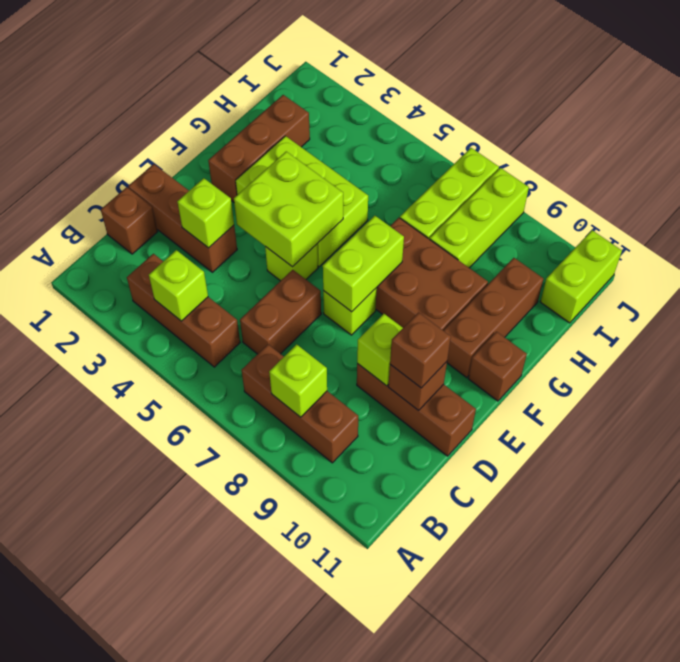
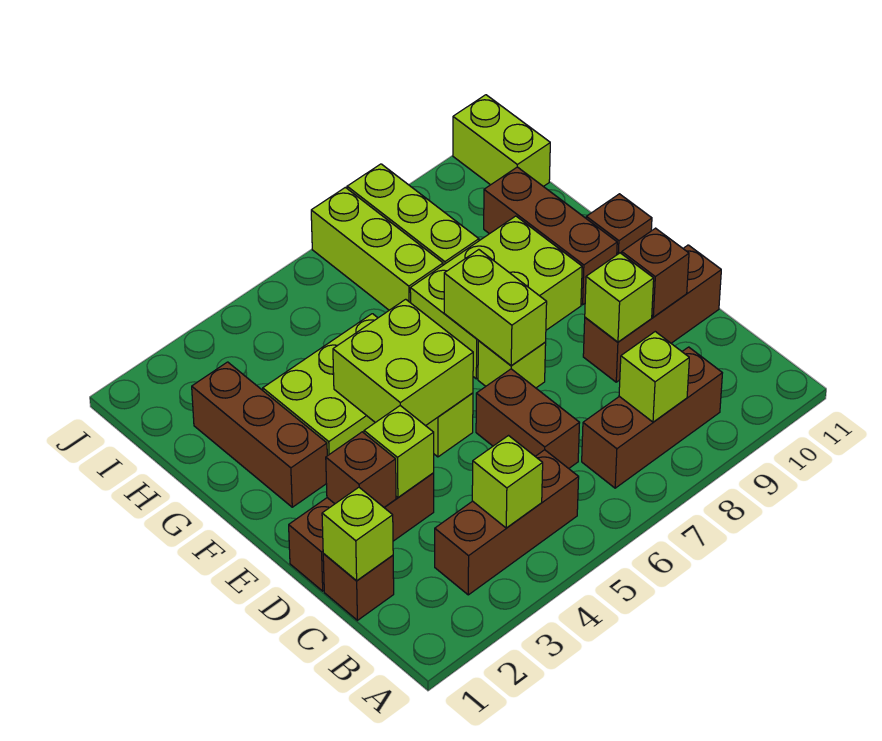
none -> lime 1x1 brick [322,487,393,581]
brown 1x1 brick [390,313,451,388] -> brown 1x1 brick moved to [326,432,396,507]
brown 2x3 brick [376,218,488,330] -> lime 2x3 brick [410,216,582,379]

